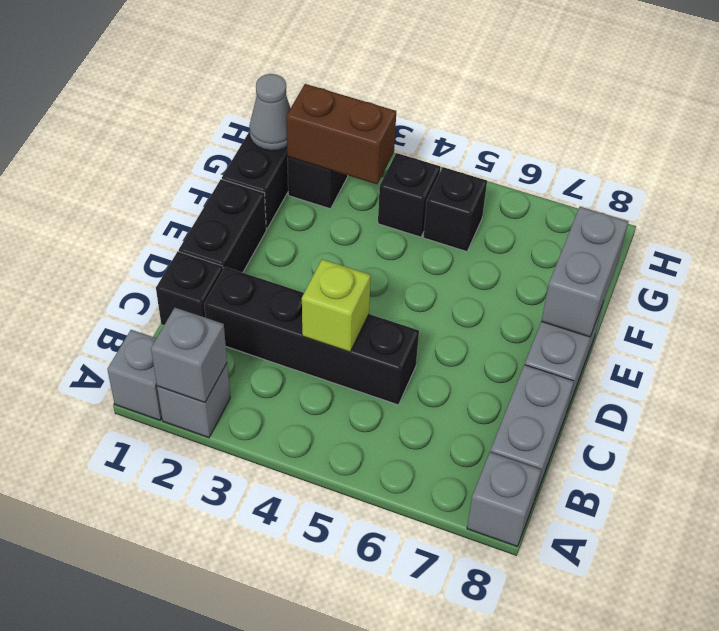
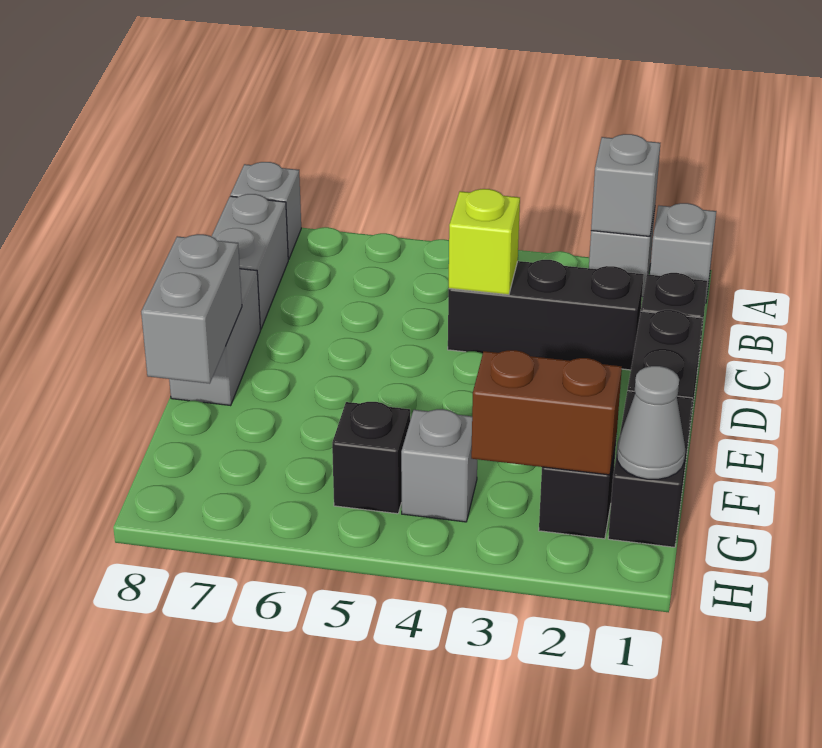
black 1x4 brick [204,267,419,405] -> black 1x3 brick [448,260,644,370]
black 1x1 brick [378,153,440,237] -> grey 1x1 brick [401,409,477,522]

